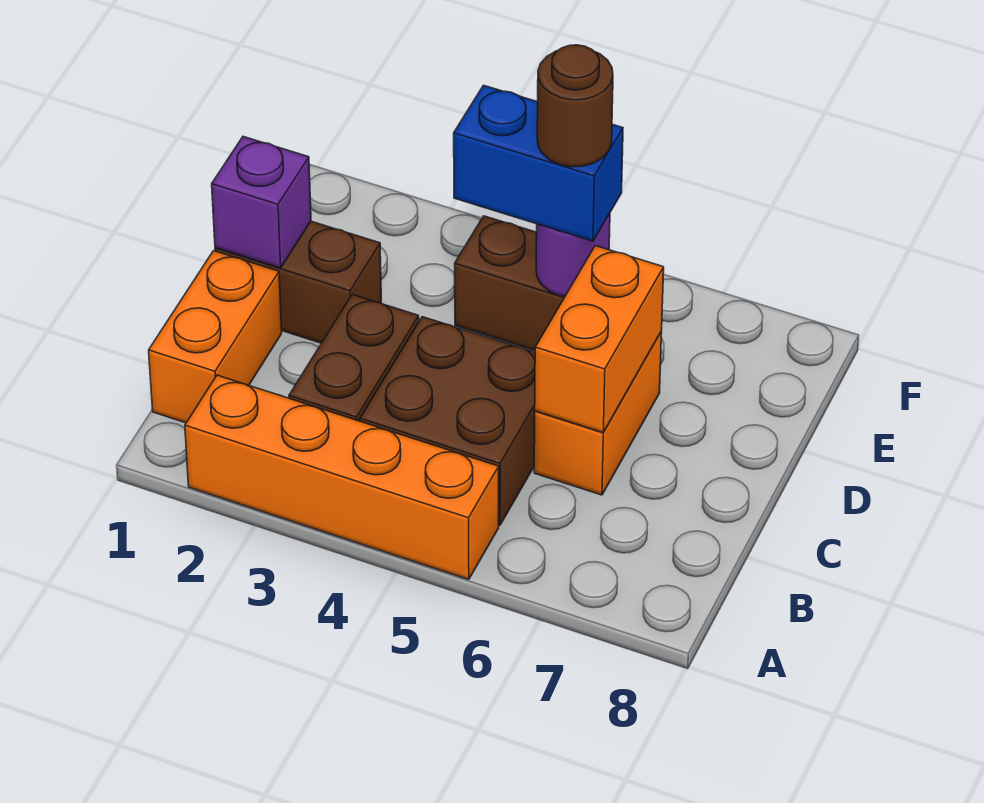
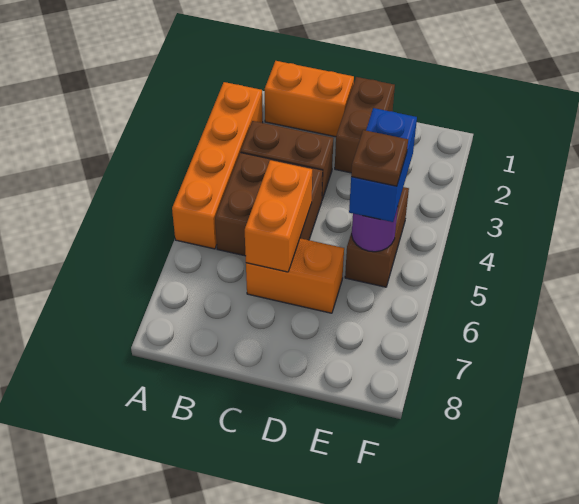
orange 1x2 brick [535,246,664,432] -> orange 1x2 brick turned to [245,160,312,272]
purple 1x1 brick [212,137,311,268] -> none
brown 1x1 round brick [537,45,613,167] -> brown 1x1 plate [351,130,408,186]

